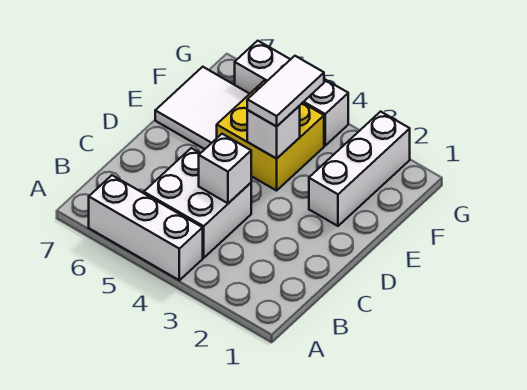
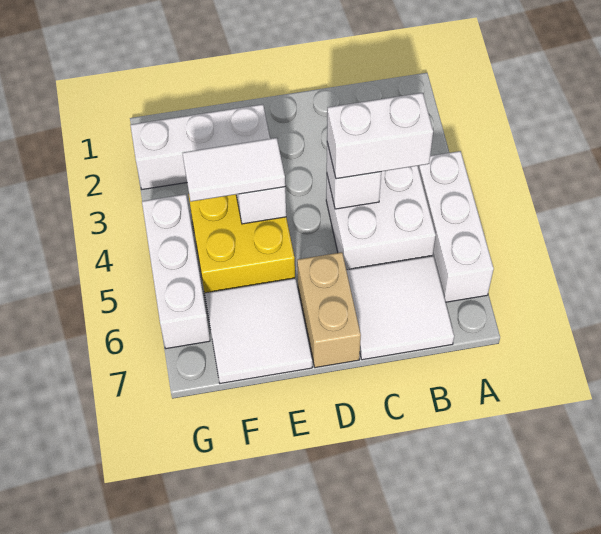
none -> white 1x2 brick [327,93,433,179]
none -> white 2x2 tile [346,256,454,360]
none -> tan 1x2 brick [297,252,361,368]

